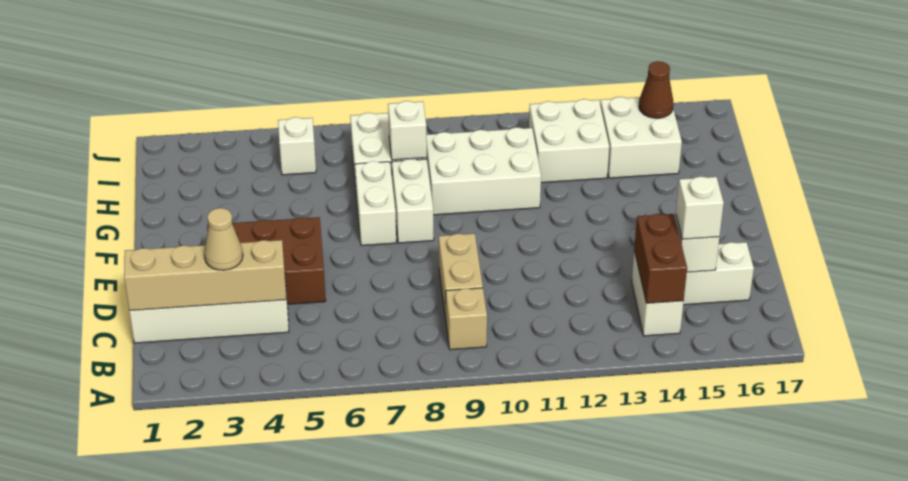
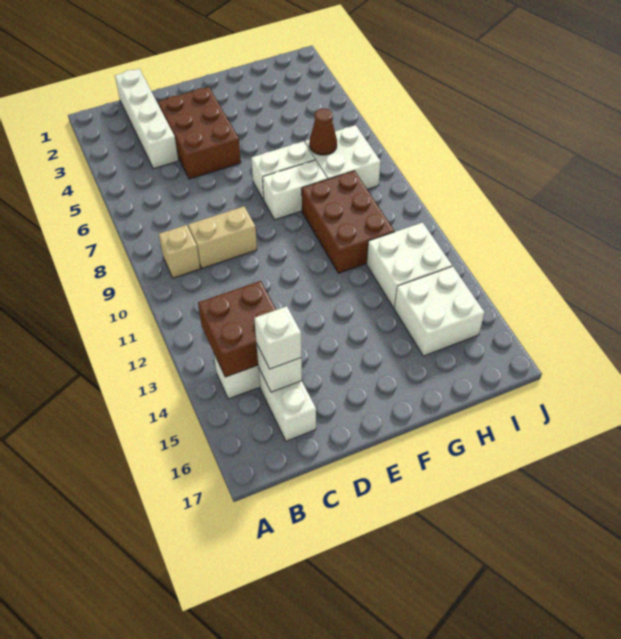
brown 1x2 brick [634,214,687,303] -> brown 2x2 brick [198,281,276,377]
tan 1x4 brick [124,240,286,311] -> none
tan 1x1 cone [204,208,243,270] -> none
white 2x3 brick [426,127,541,215] -> brown 2x3 brick [302,171,394,273]
white 1x1 brick [388,101,427,160] -> none
white 1x1 brick [278,117,316,175] -> none
brown 1x1 cone [639,61,673,118] -> brown 1x1 cone moved to [309,108,337,155]

